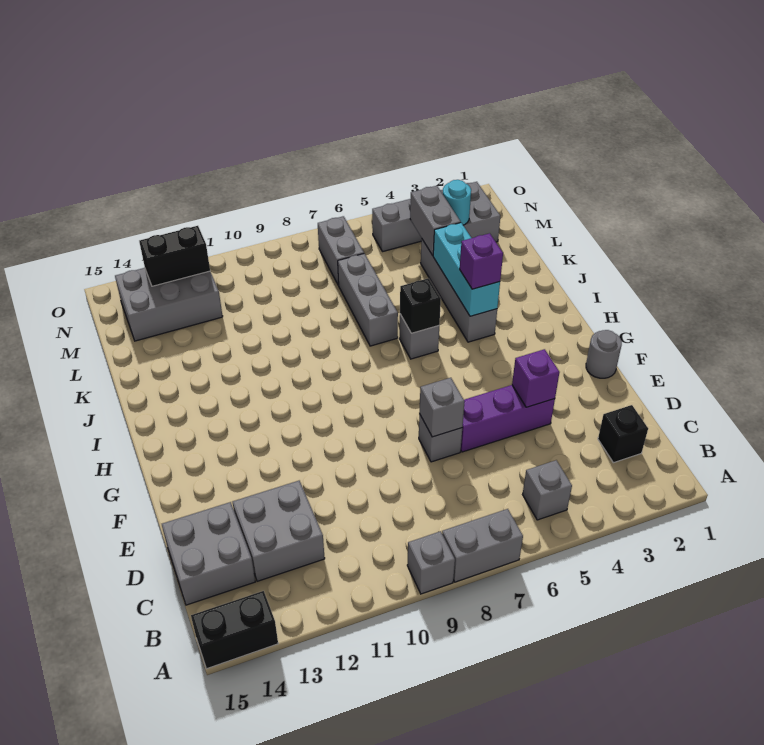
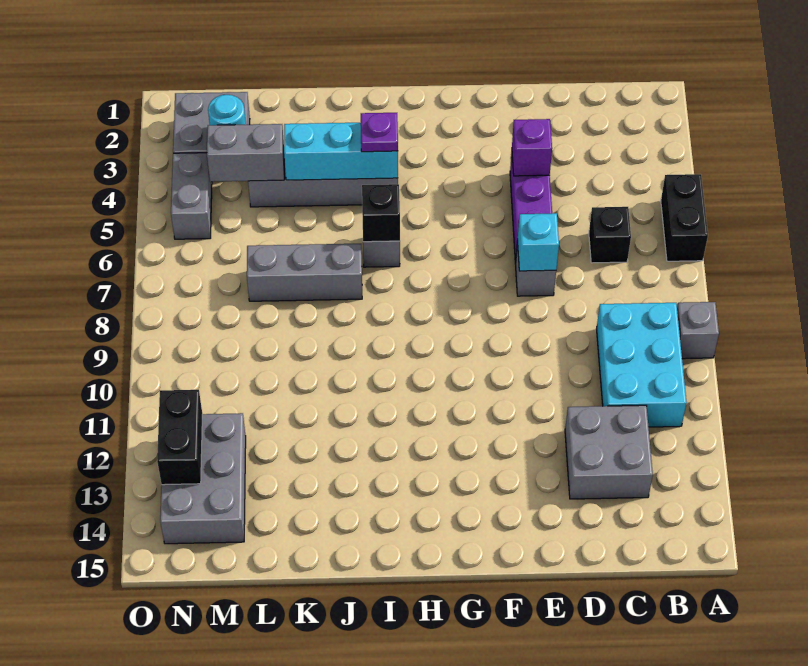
grey 1x2 brick [442,509,523,582] -> none
black 1x2 brick [191,591,278,669] -> black 1x2 brick moved to [661,174,708,261]
grey 1x1 brick [523,460,572,520] -> none
none -> cyan 2x3 brick [597,303,687,427]
black 1x1 brick [598,405,648,463] -> black 1x1 brick moved to [589,207,631,263]
grey 2x2 brick [162,502,255,605] -> none
grey 1x1 brick [419,378,465,437] -> cyan 1x1 brick [517,213,559,271]
grey 1x1 round brick [586,330,622,378] -> none
purple 1x1 brick [460,233,503,289] -> purple 1x1 plate [361,113,398,152]
grey 1x2 brick [318,216,364,285] -> none

